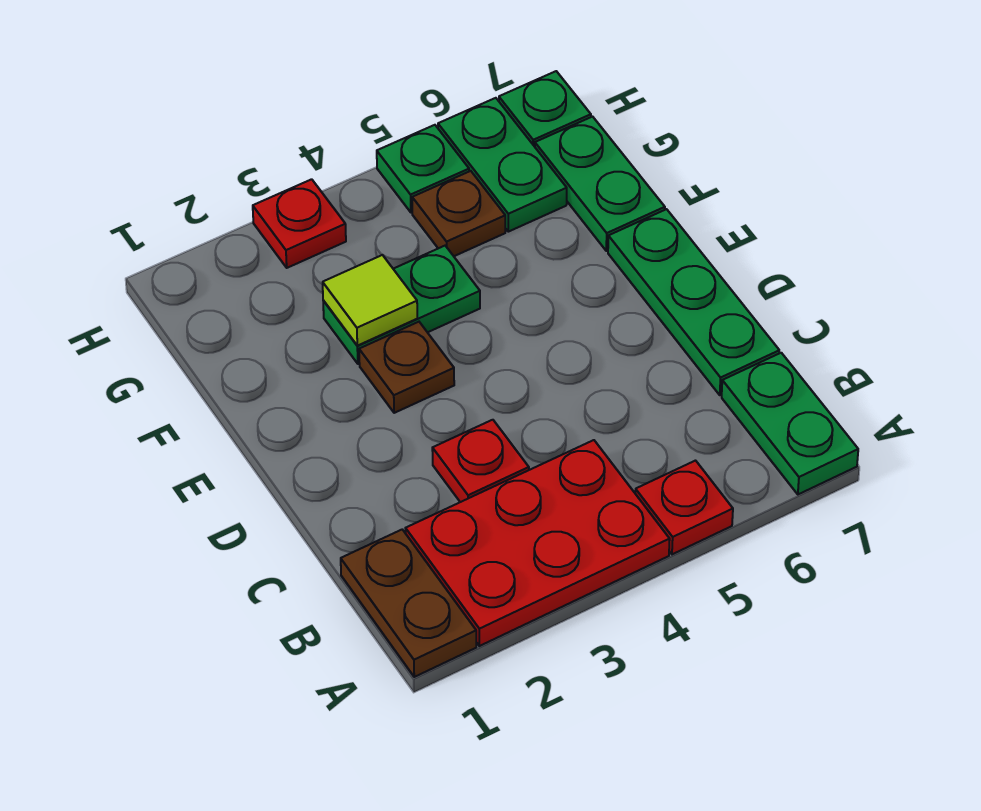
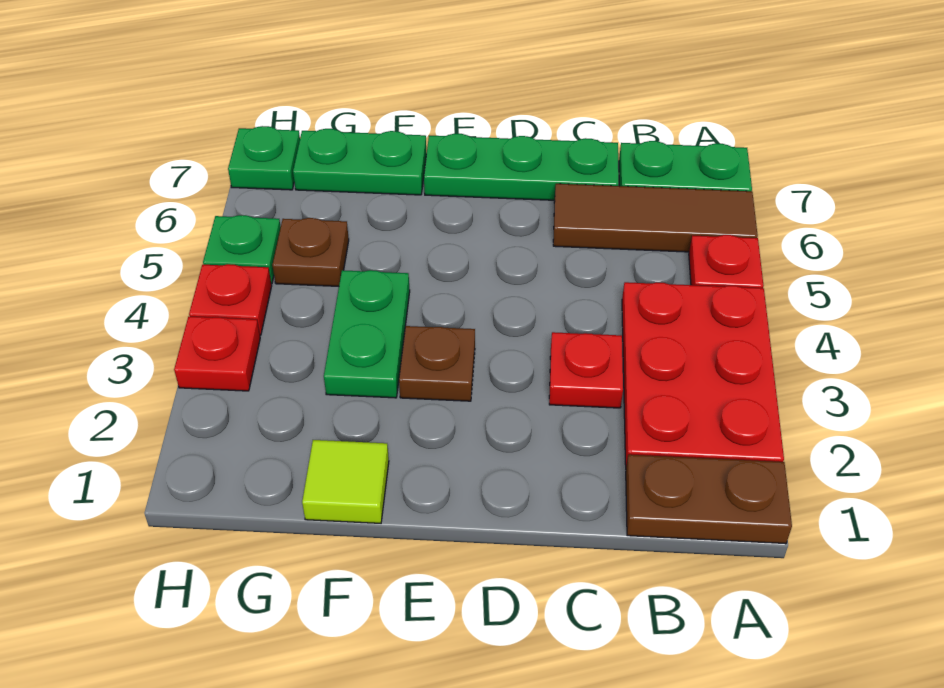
none -> brown 1x3 tile [553,184,758,252]
lime 1x1 tile [323,255,417,346] -> lime 1x1 tile moved to [302,440,389,523]
green 1x2 plate [438,98,567,232] -> none
none -> red 1x1 plate [189,264,272,335]

